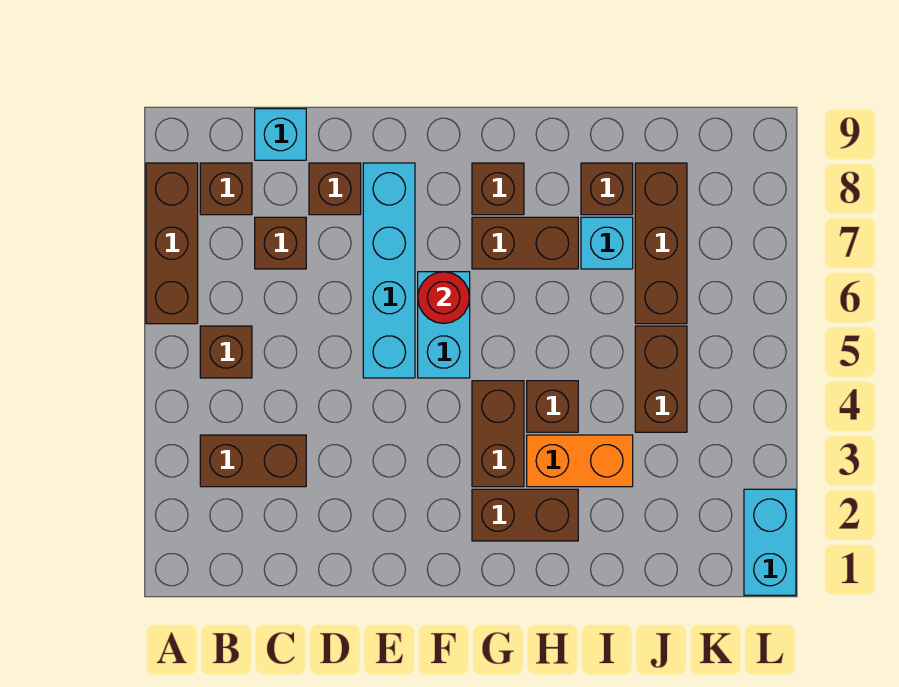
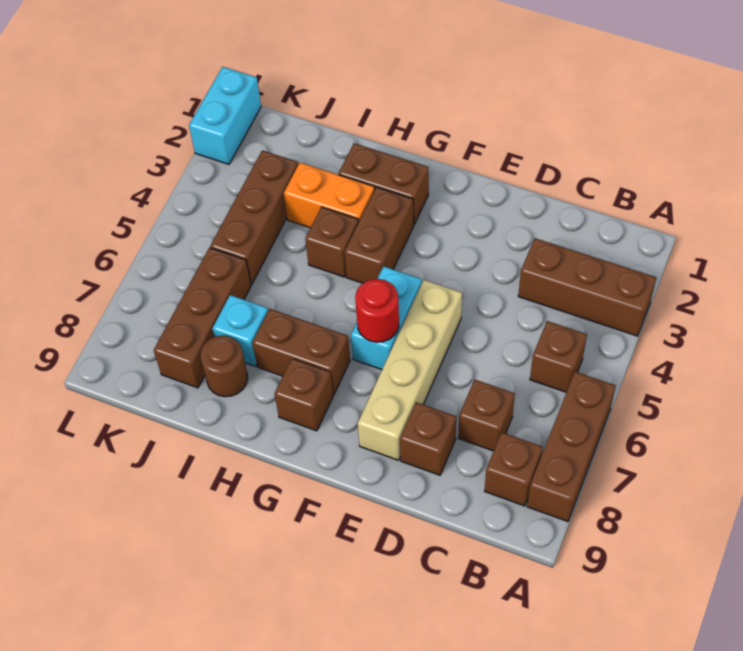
brown 1x2 brick [200,435,306,487] -> brown 1x3 brick [518,238,656,336]
cyan 1x1 brick [255,109,306,160] -> none
cyan 1x4 brick [363,163,415,378] -> tan 1x4 brick [358,280,462,460]
brown 1x1 brick [581,163,633,215] -> brown 1x1 round brick [201,336,248,397]
brown 1x2 brick [635,326,687,432] -> brown 1x3 brick [210,150,298,284]

